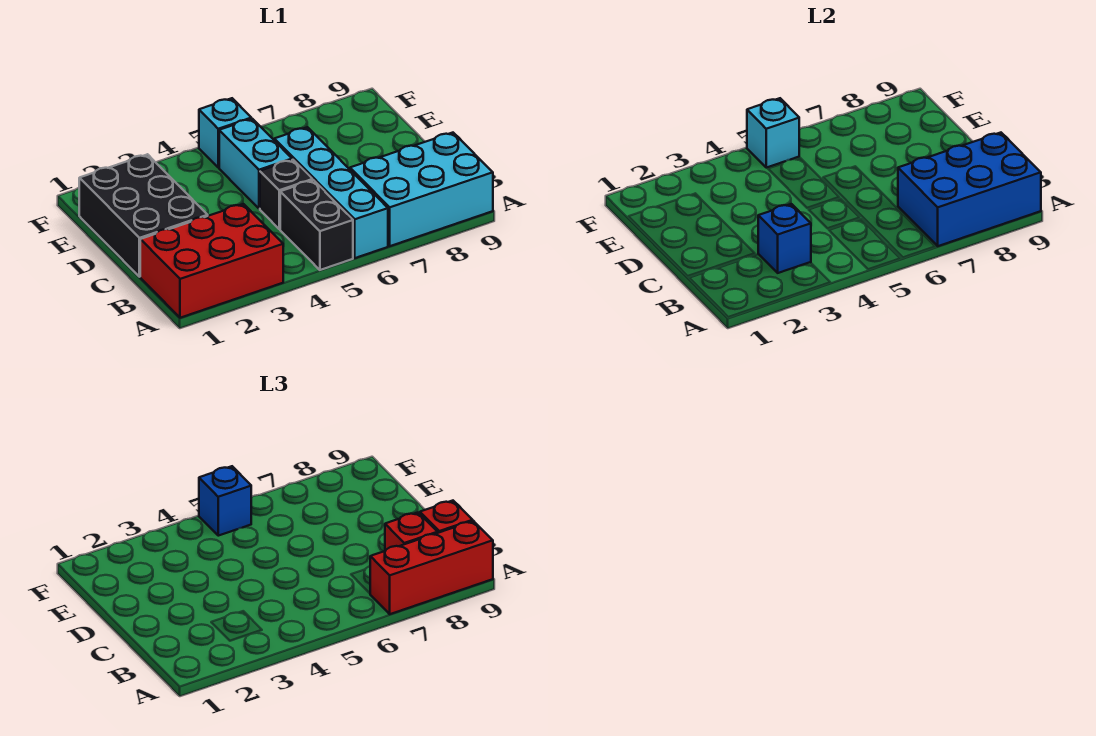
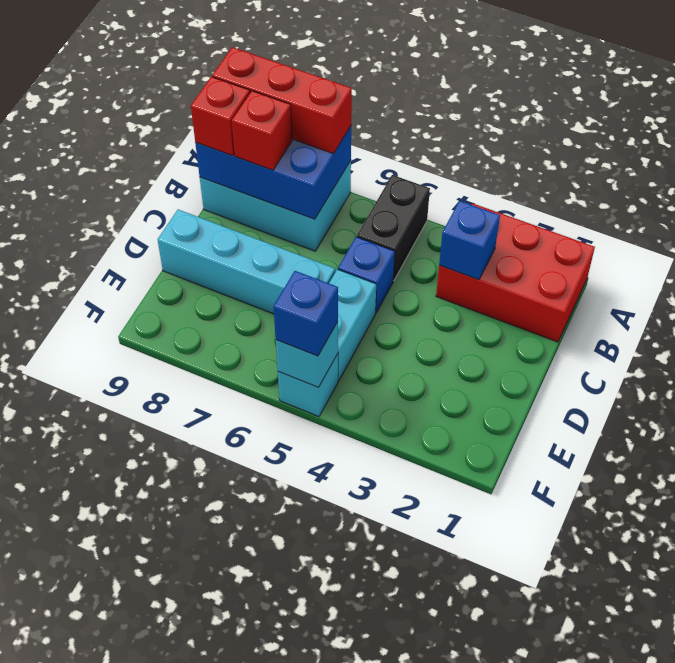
cyan 1x4 brick [274,127,388,258] -> cyan 1x4 brick turned to [158,210,335,314]
black 2x3 brick [79,154,208,277] -> none
black 1x1 brick [260,160,312,229] -> blue 1x1 brick [338,237,395,313]

